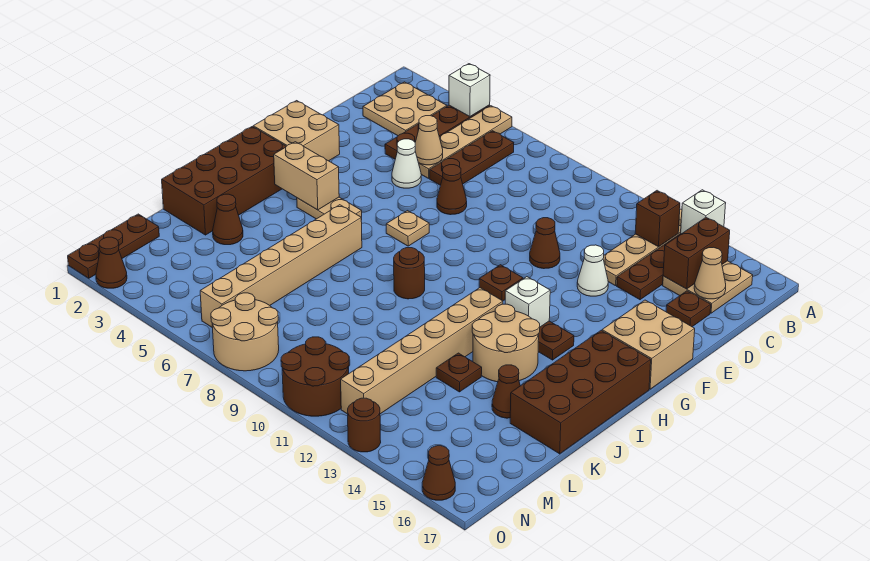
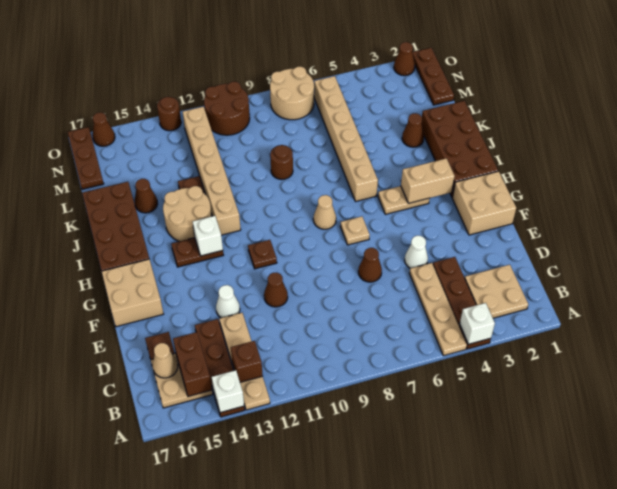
brown 1x3 plate [430,131,514,185] -> brown 1x3 plate moved to [68,127,104,189]
tan 1x1 cone [415,116,443,165] -> tan 1x1 cone moved to [313,195,336,229]
brown 1x1 round brick [394,248,425,299] -> brown 1x1 round brick moved to [270,145,293,180]

